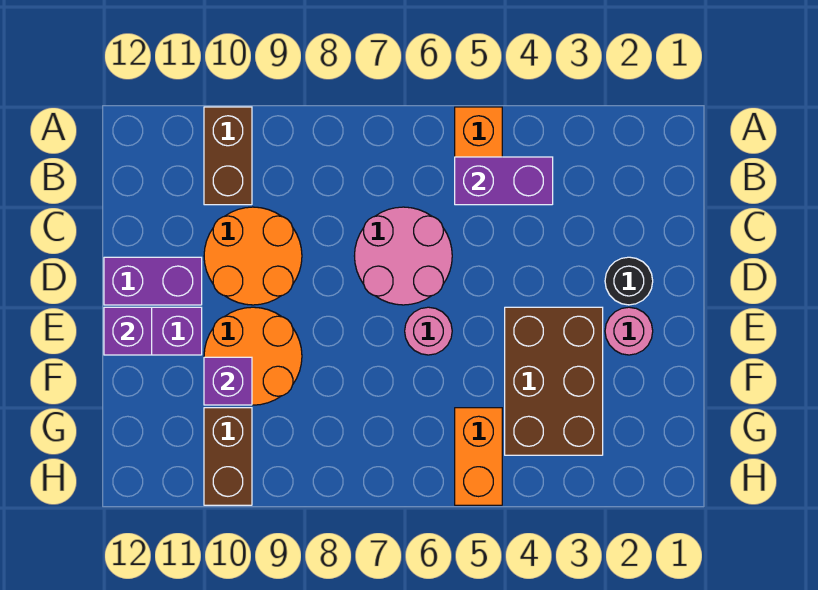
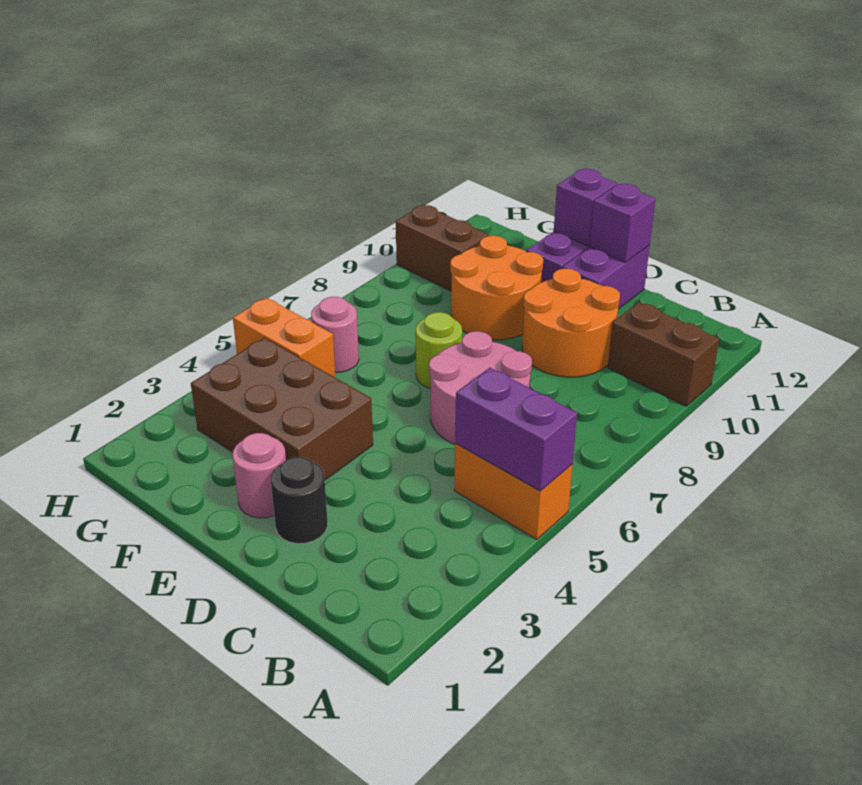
purple 1x2 brick [455,157,553,205] -> purple 1x2 brick turned to [455,368,577,491]
pink 1x1 round brick [405,307,452,355] -> pink 1x1 round brick moved to [311,297,359,373]
none -> lime 1x1 round brick [416,312,462,388]
purple 1x1 brick [204,357,252,405] -> purple 1x1 brick moved to [590,184,656,262]

